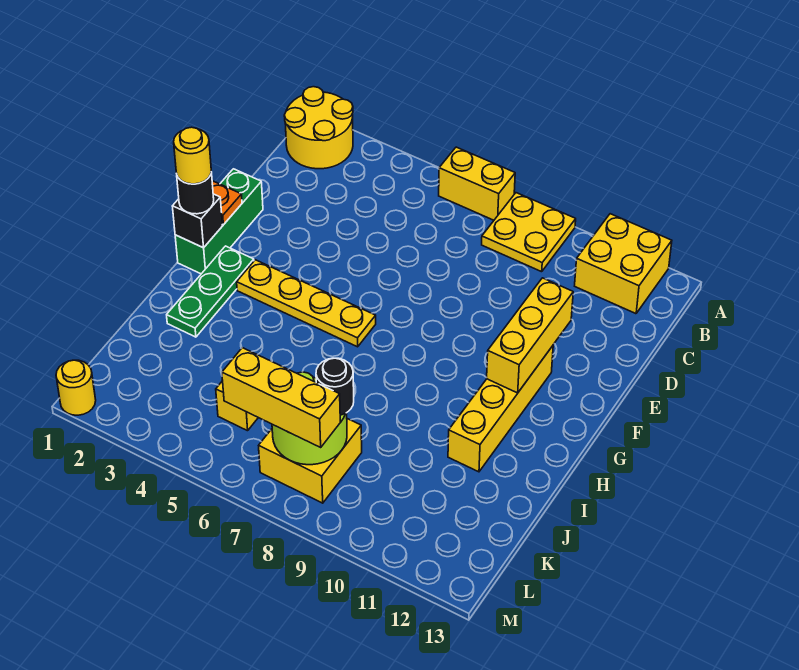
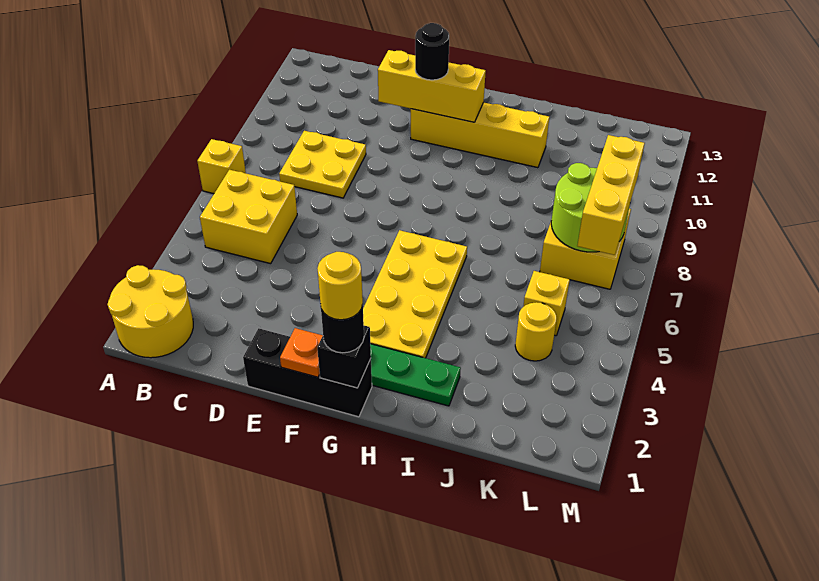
yellow 1x2 brick [439,147,515,220] -> yellow 1x1 brick [197,139,246,194]
yellow 2x2 plate [482,193,576,272] -> yellow 2x2 plate moved to [279,131,366,198]
yellow 2x2 brick [575,214,672,314] -> yellow 2x2 brick moved to [200,170,297,264]
green 1x3 brick [175,169,263,274] -> black 1x3 brick [243,328,372,417]
yellow 1x4 plate [237,260,376,347] -> yellow 2x4 plate [363,230,467,358]
black 1x1 round brick [316,358,354,415] -> black 1x1 round brick moved to [415,23,449,80]
yellow 1x1 round brick [56,360,96,415] -> yellow 1x1 round brick moved to [515,302,557,361]

